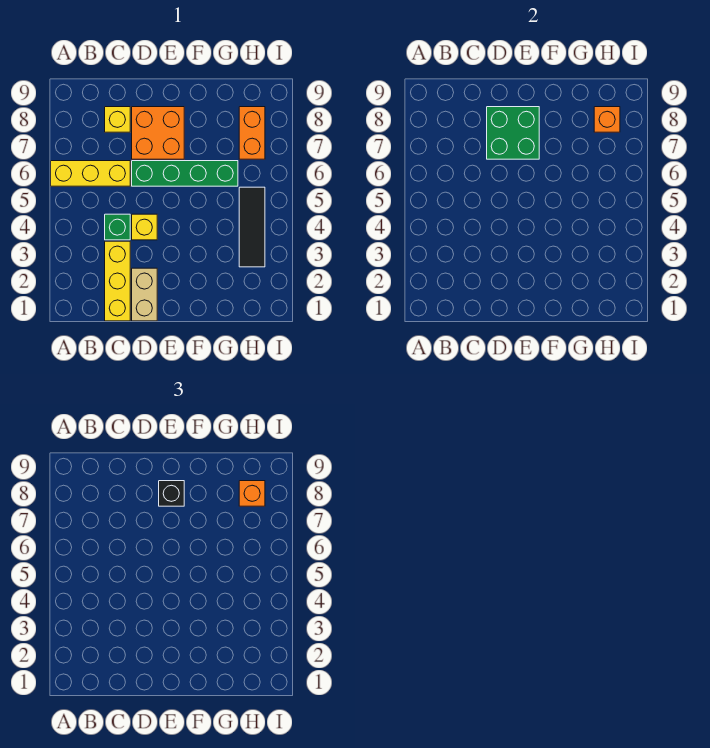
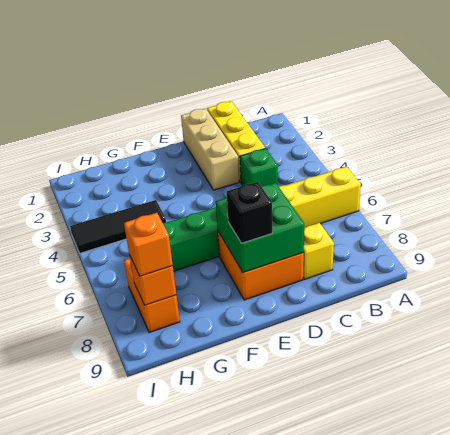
tan 1x2 brick [132,268,157,321] -> tan 1x3 brick [181,108,239,190]
yellow 1x1 brick [132,214,157,240] -> none
black 1x3 tile [239,187,265,267] -> black 1x3 tile turned to [70,200,166,253]

